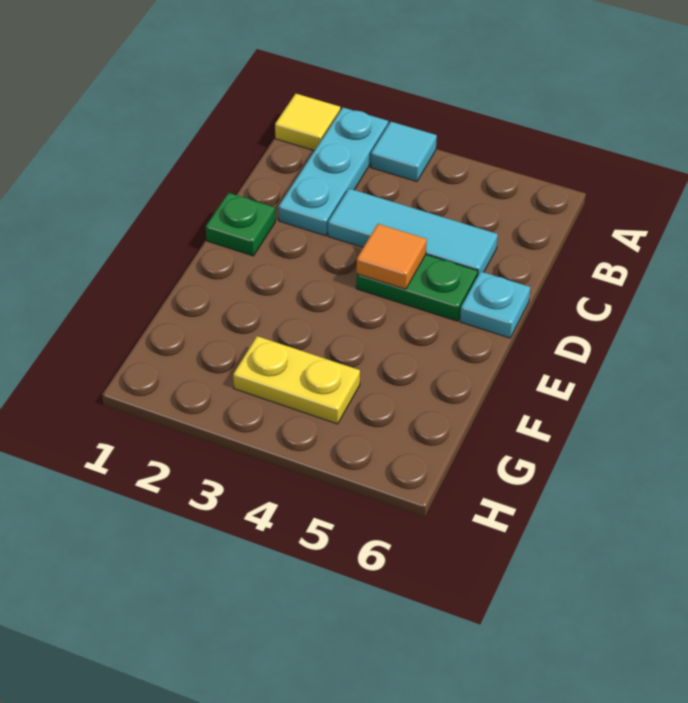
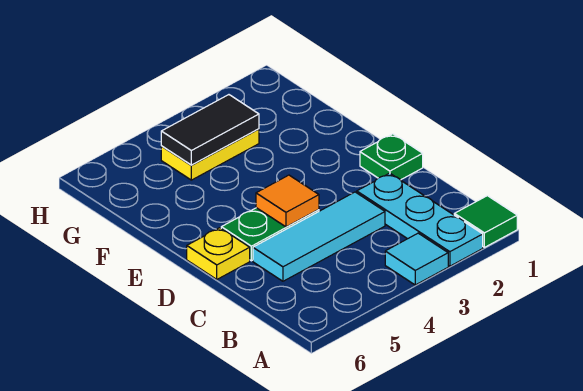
yellow 1x1 tile [275,94,340,151] -> green 1x1 tile [454,196,517,247]
cyan 1x1 plate [460,271,530,338] -> yellow 1x1 plate [187,228,250,279]
none -> black 1x2 tile [161,95,259,165]

